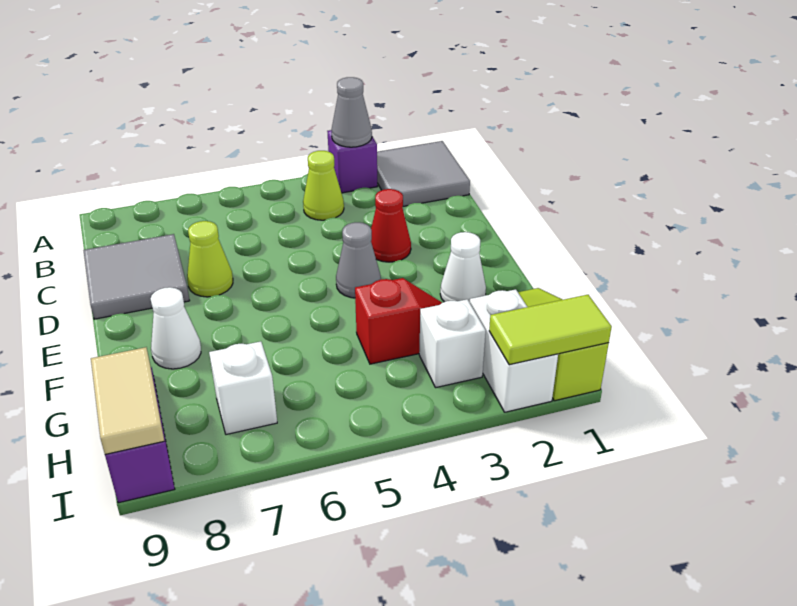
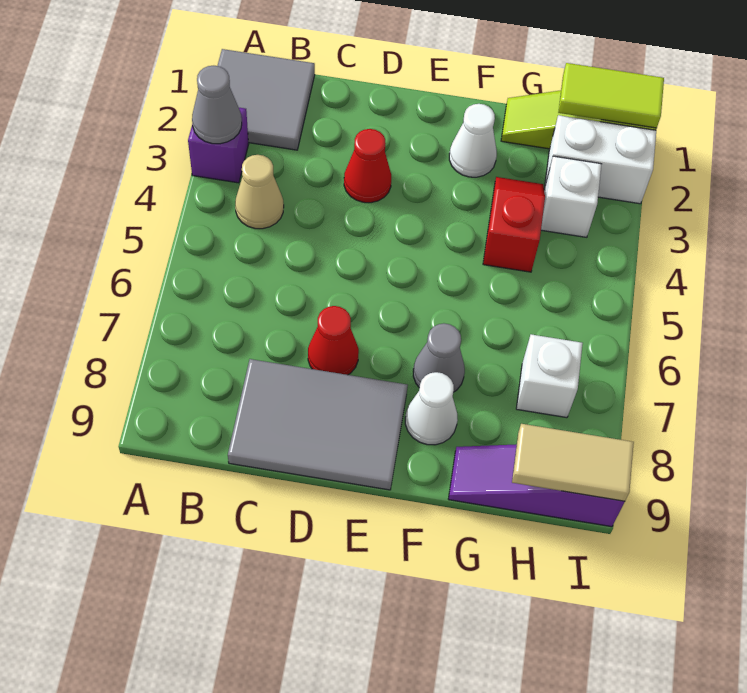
lime 1x1 cone [303,151,344,220] -> tan 1x1 cone [235,155,284,229]
grey 2x2 tile [83,234,190,319] -> grey 2x3 tile [228,359,408,490]
lime 1x1 cone [187,221,233,297] -> red 1x1 cone [308,306,359,375]
grey 1x1 cone [336,222,381,298] -> grey 1x1 cone moved to [413,323,465,392]
lime 1x2 tile [489,295,612,365] -> lime 1x2 tile turned to [558,63,664,128]

